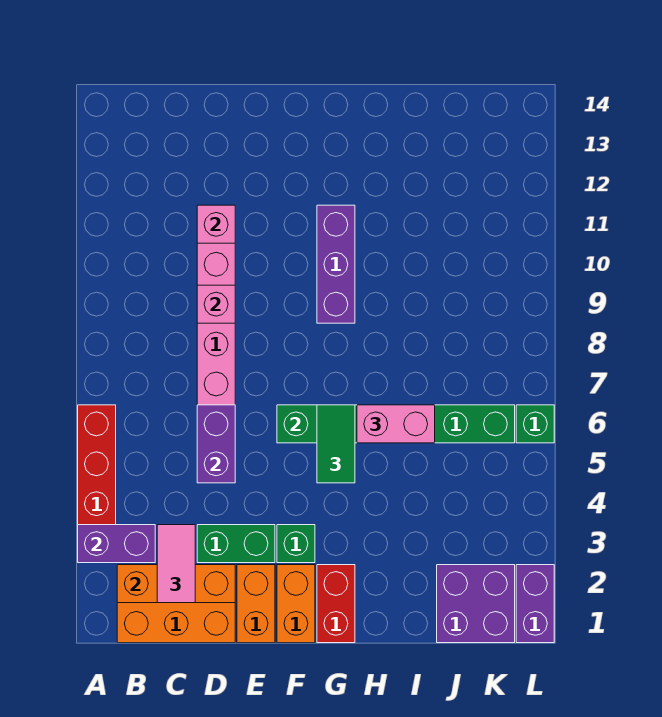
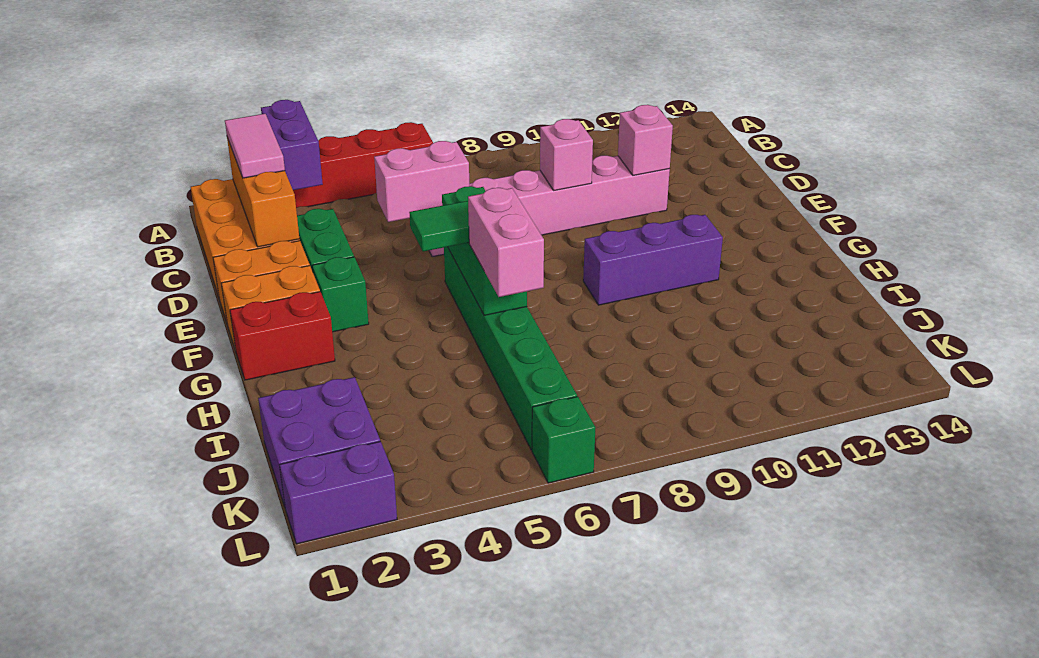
pink 1x2 tile [157,525,195,603] -> pink 1x2 tile turned to [225,114,285,178]
purple 1x2 brick [197,405,235,483] -> pink 1x2 brick [374,141,469,222]

